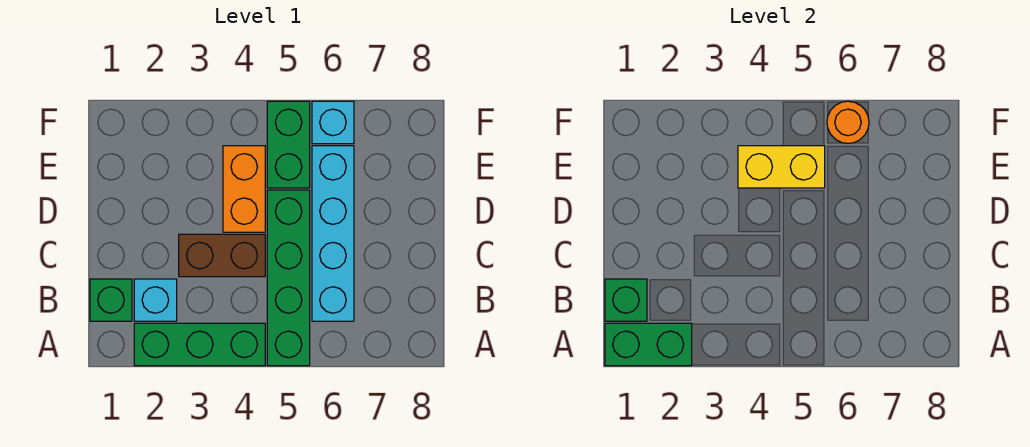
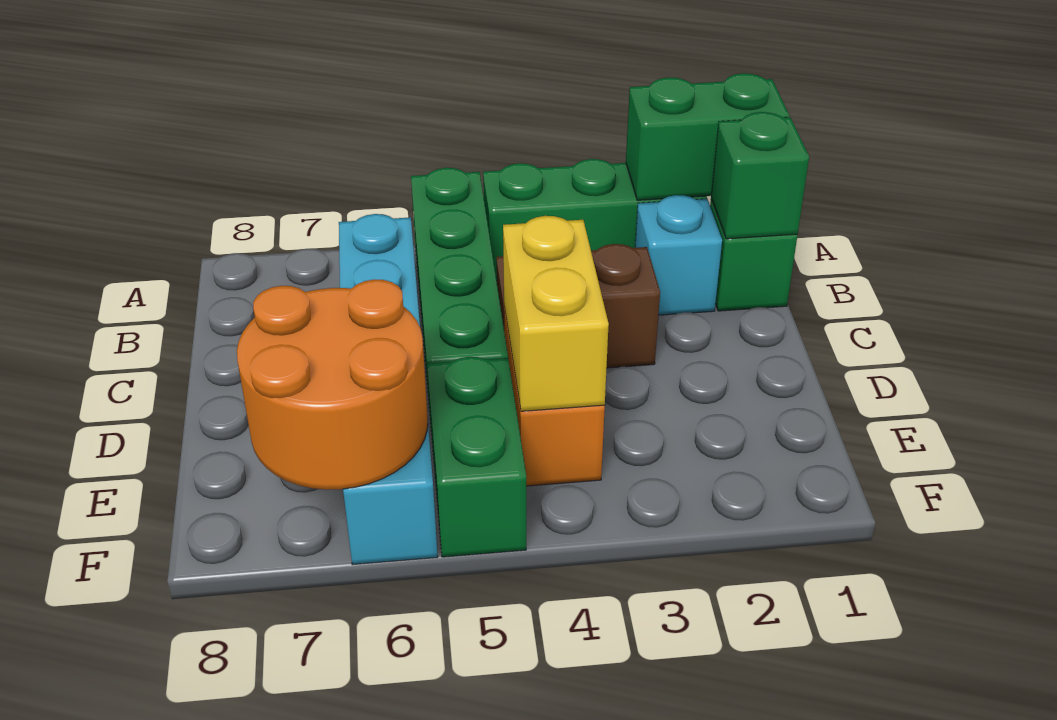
yellow 1x2 brick [738,146,825,188] -> yellow 1x2 brick turned to [503,216,609,411]
orange 1x1 round brick [827,101,869,143] -> orange 2x2 round brick [237,279,428,490]

